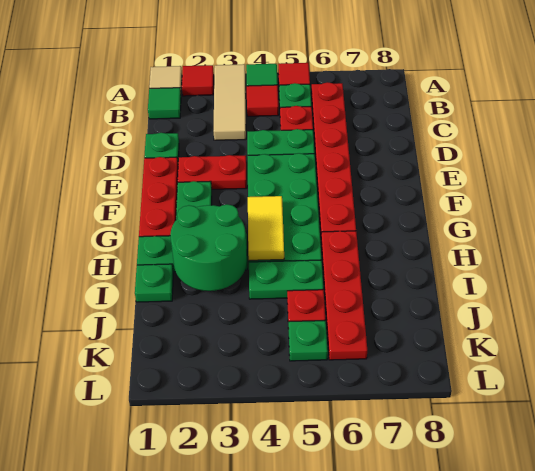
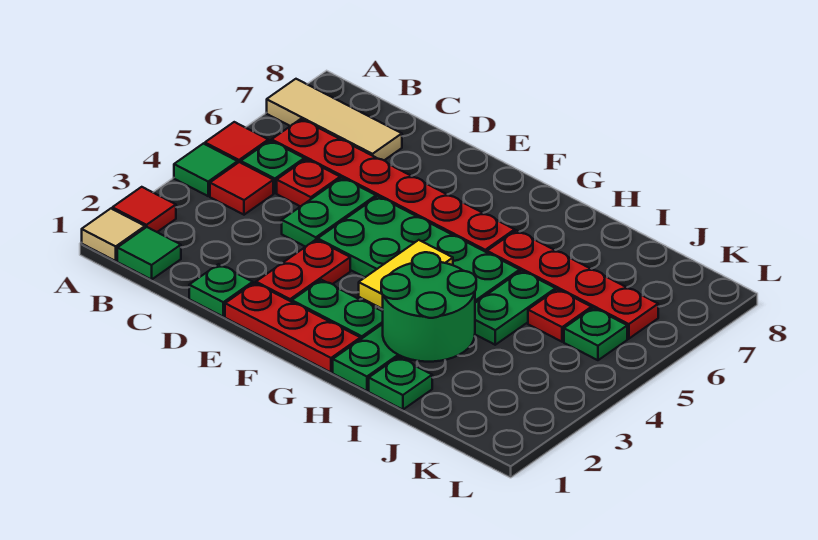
tan 1x3 tile [214,64,246,140] -> tan 1x3 tile moved to [267,79,402,160]
yellow 1x2 tile [248,196,284,260] -> yellow 1x2 tile turned to [359,240,453,309]

